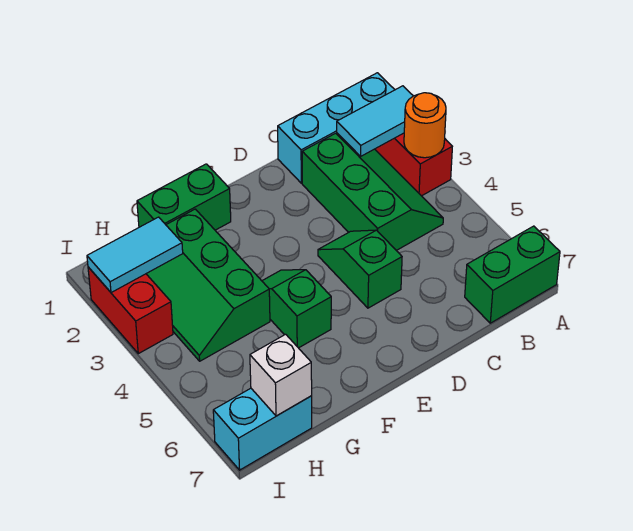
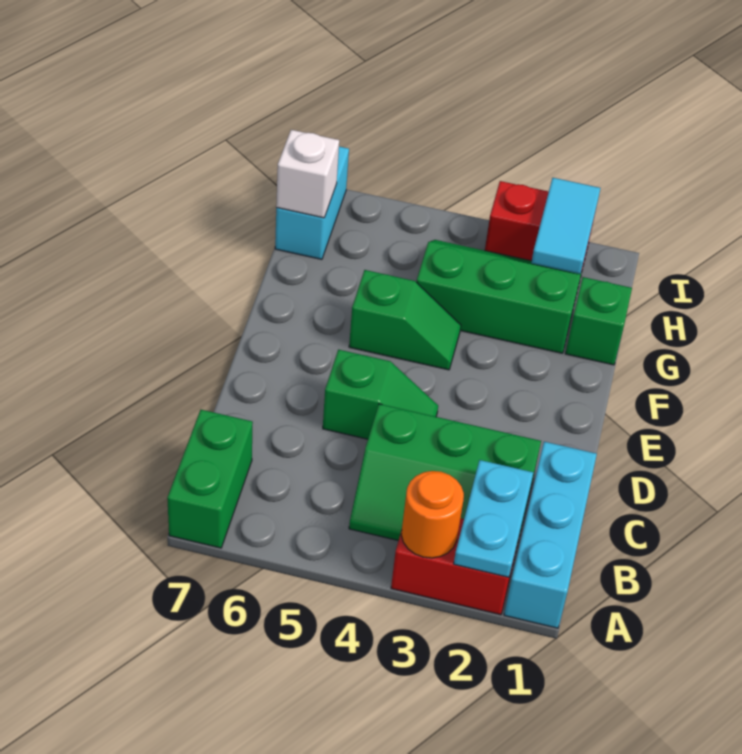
cyan 1x2 tile [337,86,413,156] -> cyan 1x2 plate [454,460,533,577]
green 1x2 brick [137,164,231,230] -> green 1x1 brick [565,277,632,365]

